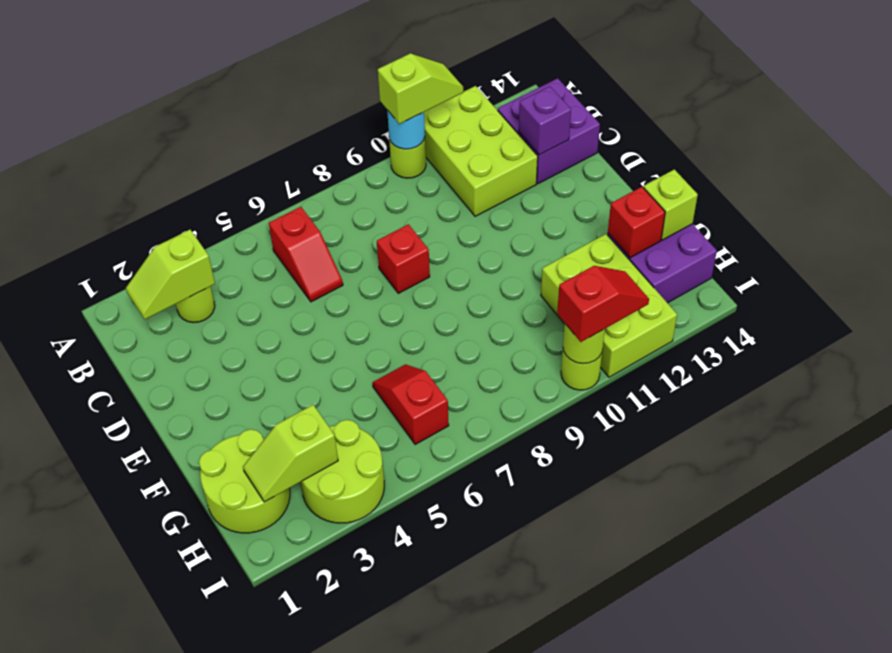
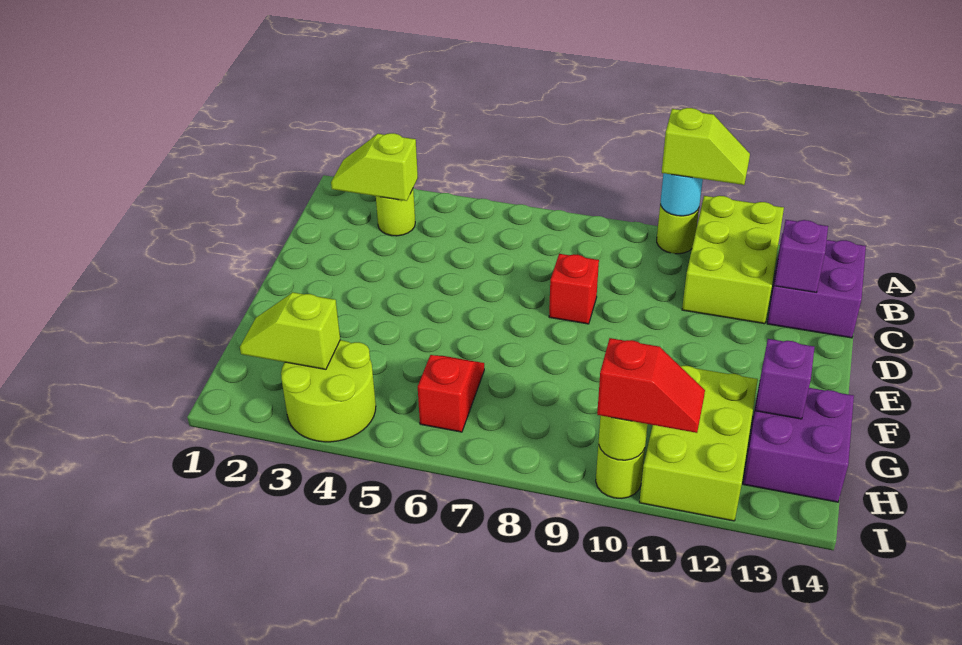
red 1x2 slope [269,207,343,302] -> none
lime 2x2 round brick [199,429,290,533] -> none
red 1x1 brick [608,187,665,258] -> purple 1x1 brick [755,339,815,419]
lime 1x1 brick [643,169,698,240] -> none

